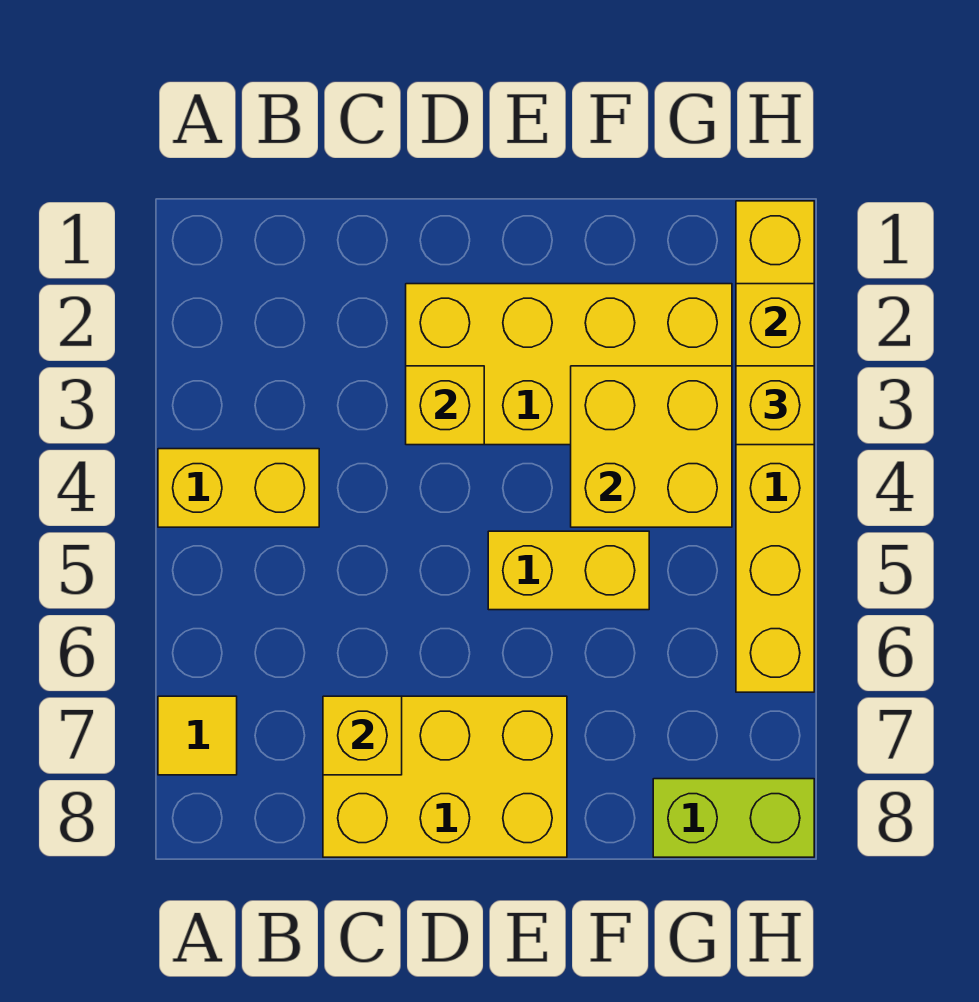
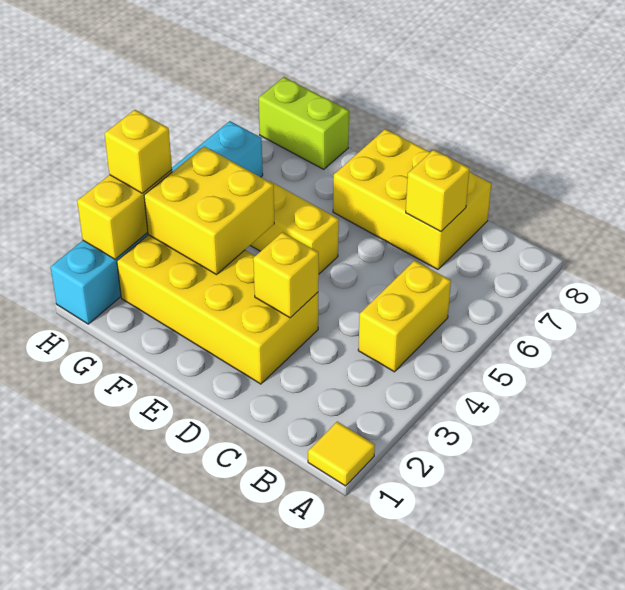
yellow 1x2 brick [158,449,319,527] -> yellow 1x2 brick turned to [358,260,451,372]
yellow 1x1 tile [158,696,237,775] -> yellow 1x1 tile moved to [308,422,375,486]
yellow 1x6 brick [736,201,814,692] -> cyan 1x6 brick [51,121,263,324]

